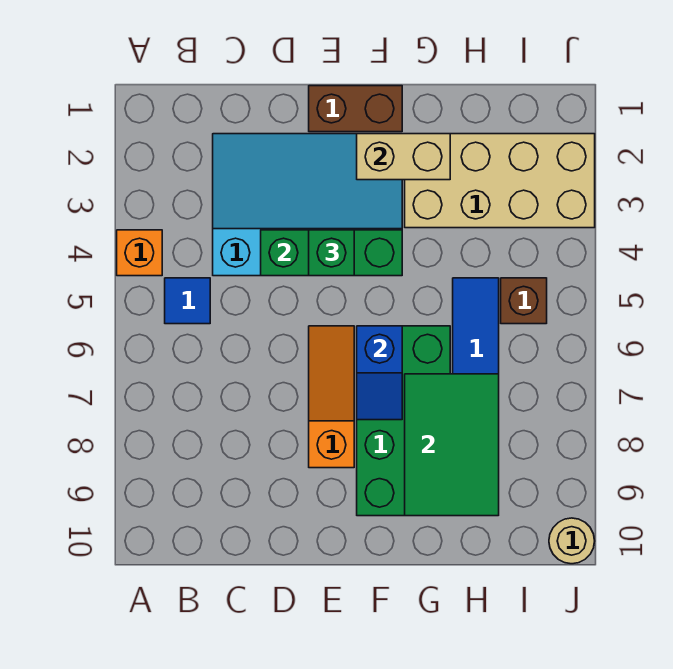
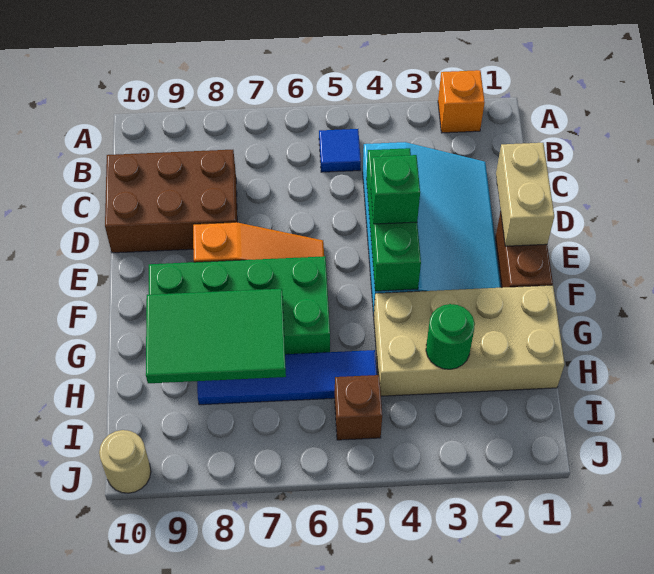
orange 1x1 brick [117,230,162,276] -> orange 1x1 brick moved to [438,70,485,133]
none -> brown 2x3 brick [105,150,237,253]
tan 1x2 brick [357,134,450,180] -> tan 1x2 brick moved to [496,143,554,246]
blue 1x2 slope [357,326,402,420] -> none
tan 2x4 brick [405,134,595,228] -> tan 2x4 brick turned to [374,285,565,396]
none -> green 1x1 round brick [426,304,475,369]

